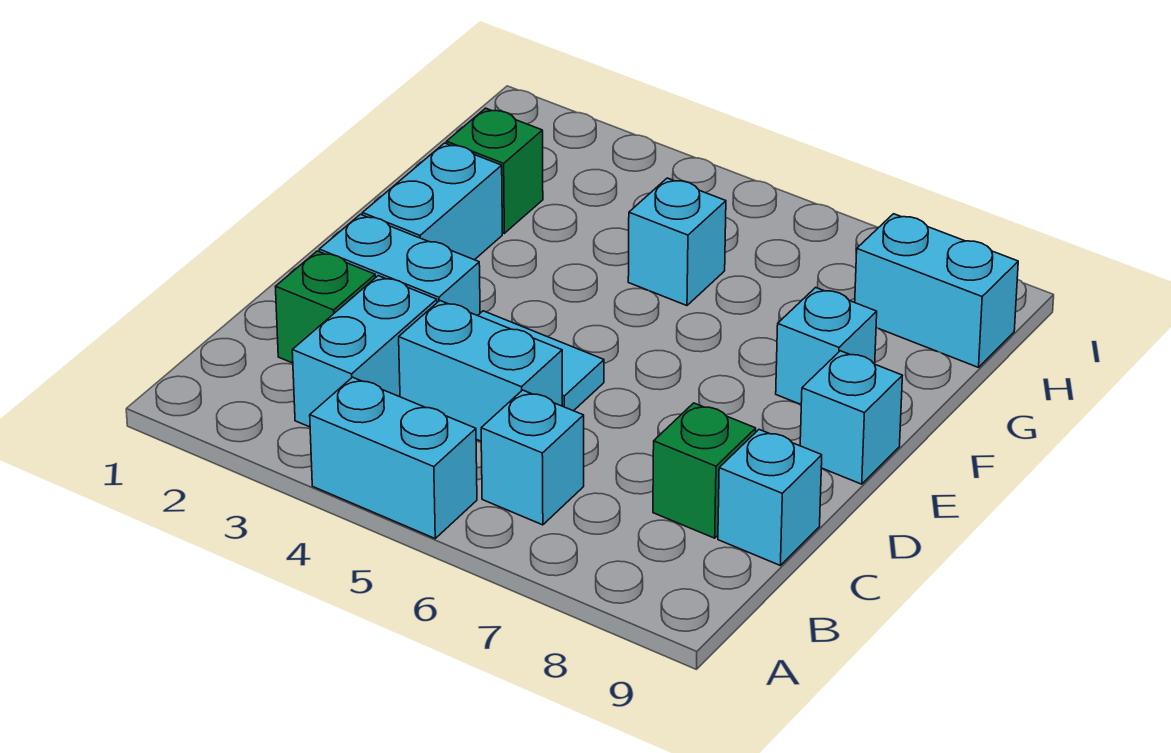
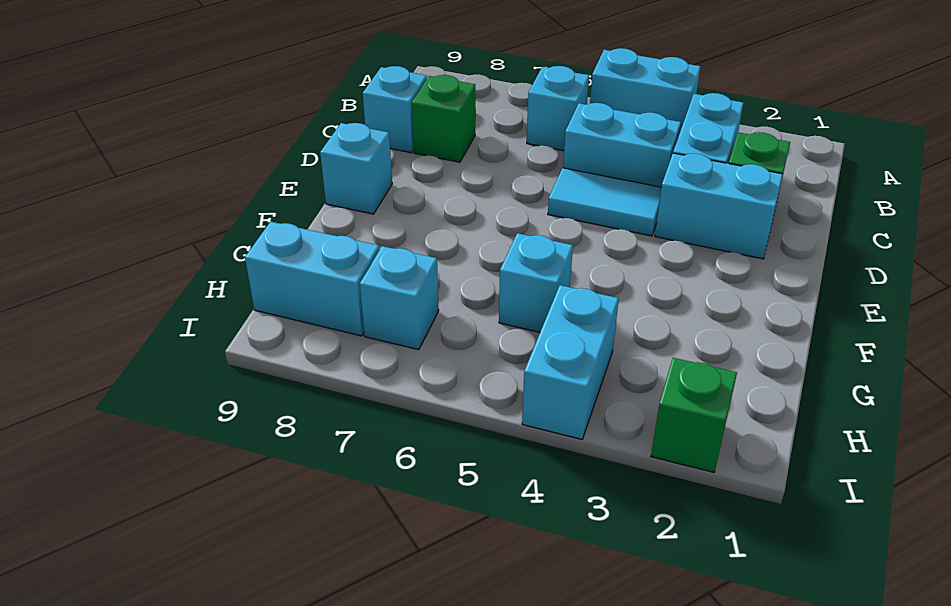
cyan 1x2 brick [362,143,502,260] -> cyan 1x2 brick moved to [522,285,619,439]
cyan 1x1 brick [776,288,877,404] -> cyan 1x1 brick moved to [360,246,439,350]
green 1x1 brick [446,108,543,233] -> green 1x1 brick moved to [651,358,737,472]

